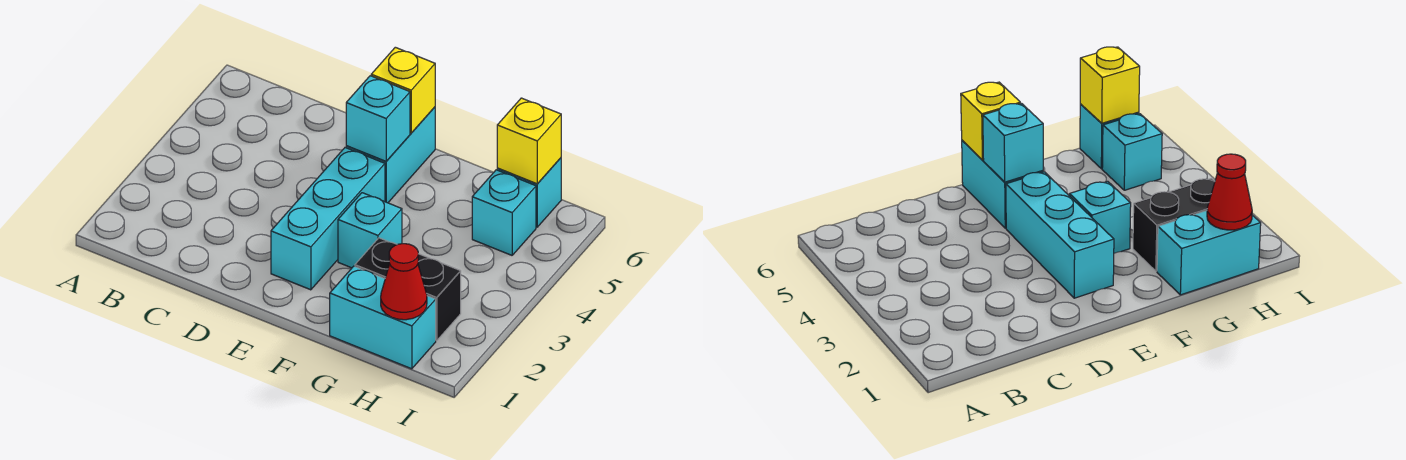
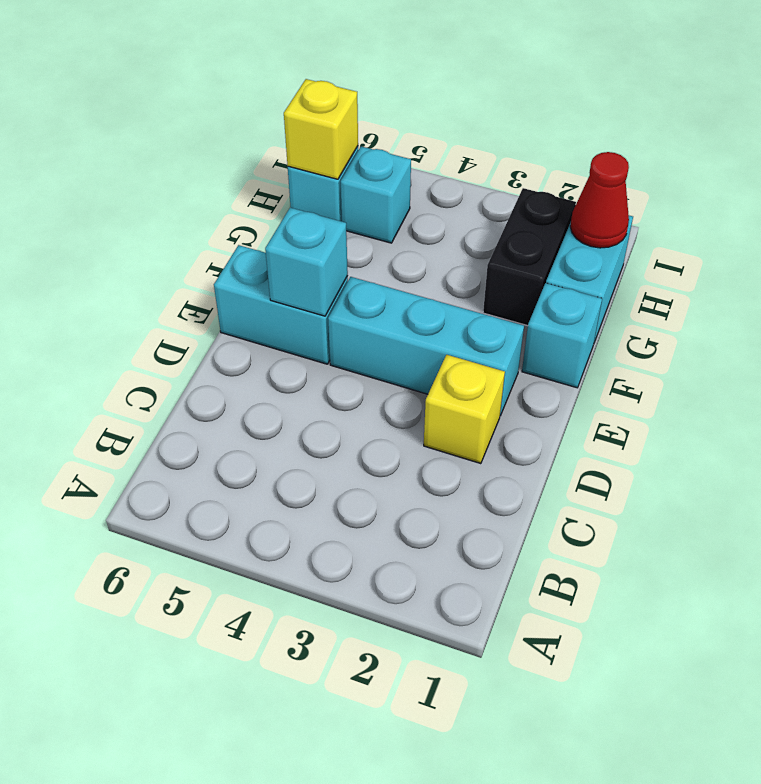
yellow 1x1 brick [371,47,435,133] -> yellow 1x1 brick moved to [424,355,505,464]
cyan 1x1 brick [338,193,402,268] -> cyan 1x1 brick moved to [522,283,602,388]

